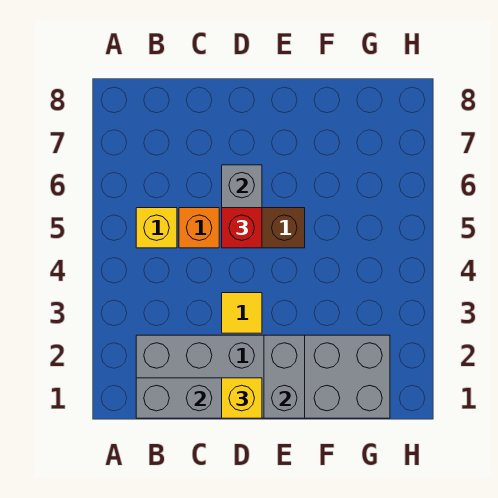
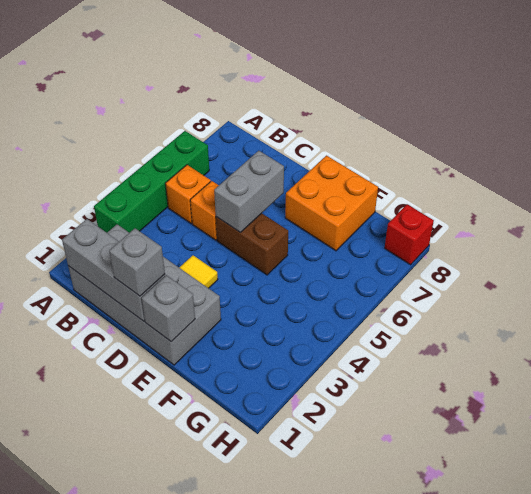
none -> green 1x4 brick [94,131,209,233]
grey 2x6 brick [136,335,390,418] -> grey 2x4 brick [68,224,221,365]
yellow 1x1 brick [136,208,177,248] -> orange 1x1 brick [166,165,211,223]
yellow 1x1 brick [222,378,262,418] -> grey 1x1 brick [109,228,165,296]
red 1x1 brick [222,208,262,248] -> red 1x1 brick moved to [385,204,434,265]
grey 1x2 brick [264,335,305,418] -> grey 1x1 brick [142,275,195,342]
none -> orange 2x2 brick [285,156,378,251]

